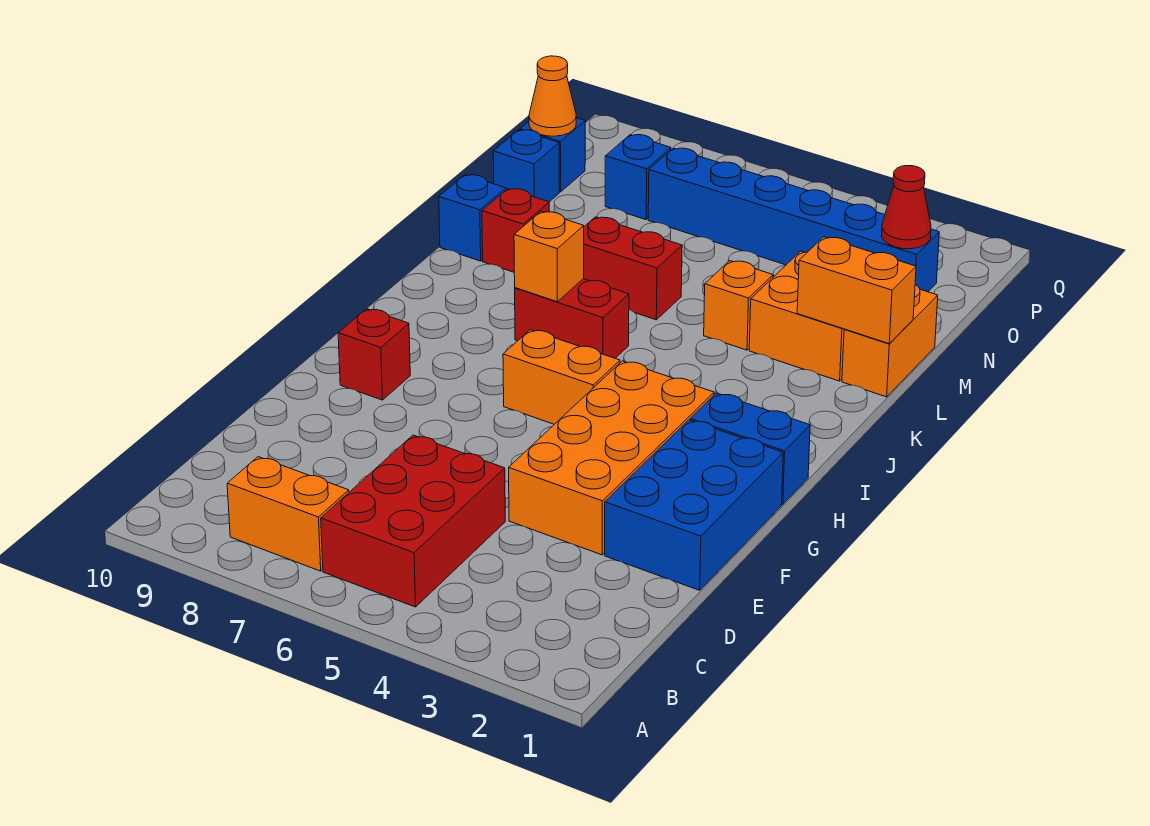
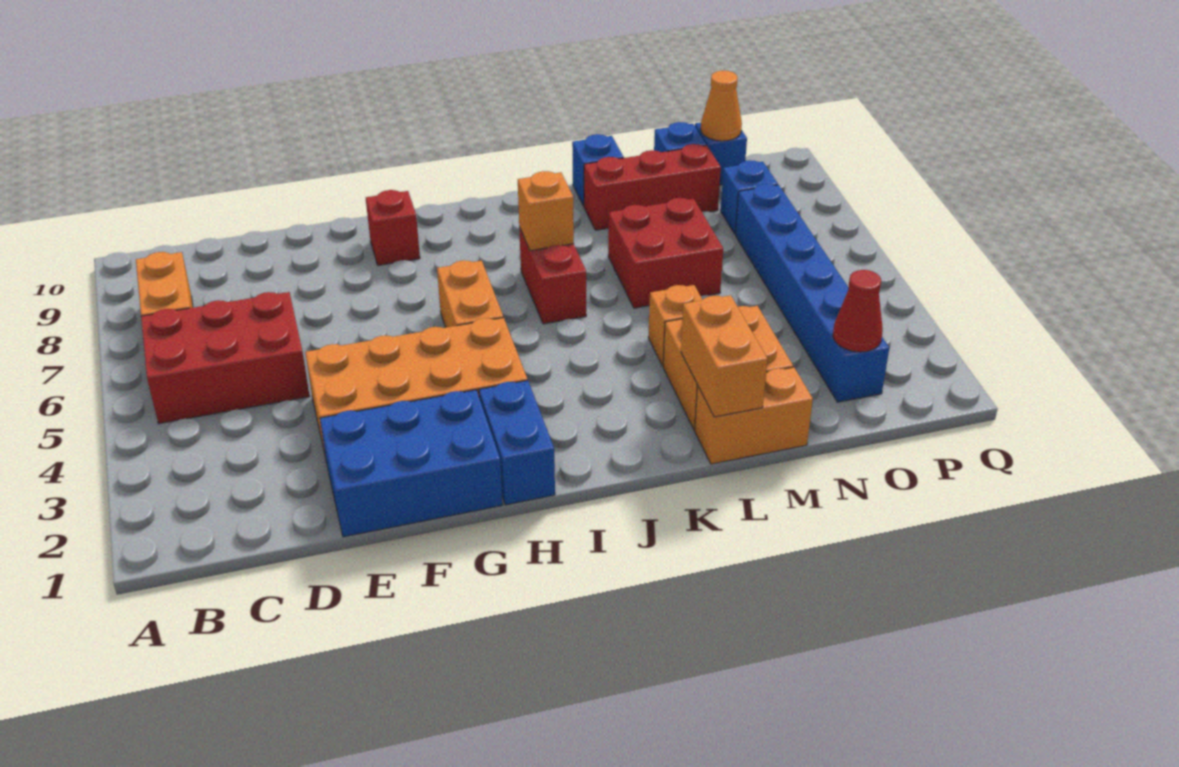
red 1x2 brick [584,217,682,320] -> red 2x2 brick [608,198,723,308]
red 1x1 brick [482,189,549,272] -> red 1x3 brick [584,144,721,230]

